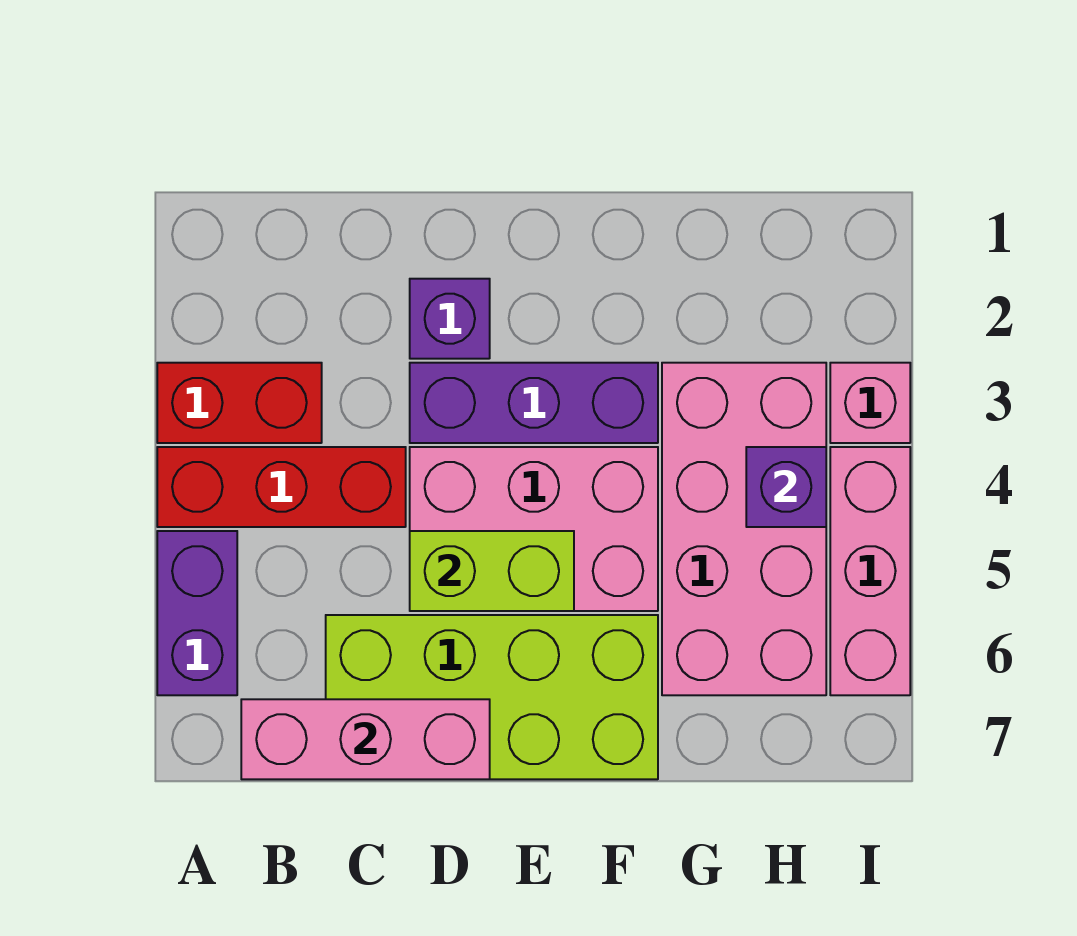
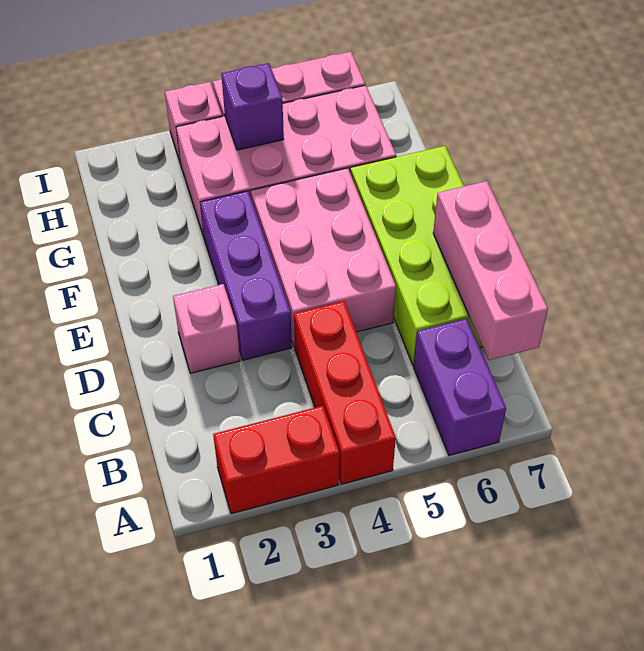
red 1x2 brick [157,363,322,443] -> red 1x2 brick turned to [213,406,339,514]
purple 1x2 brick [157,531,237,695] -> purple 1x2 brick turned to [414,319,506,456]
purple 1x1 brick [410,279,490,359] -> pink 1x1 brick [173,284,240,373]
lime 1x2 brick [410,531,574,611] -> none

